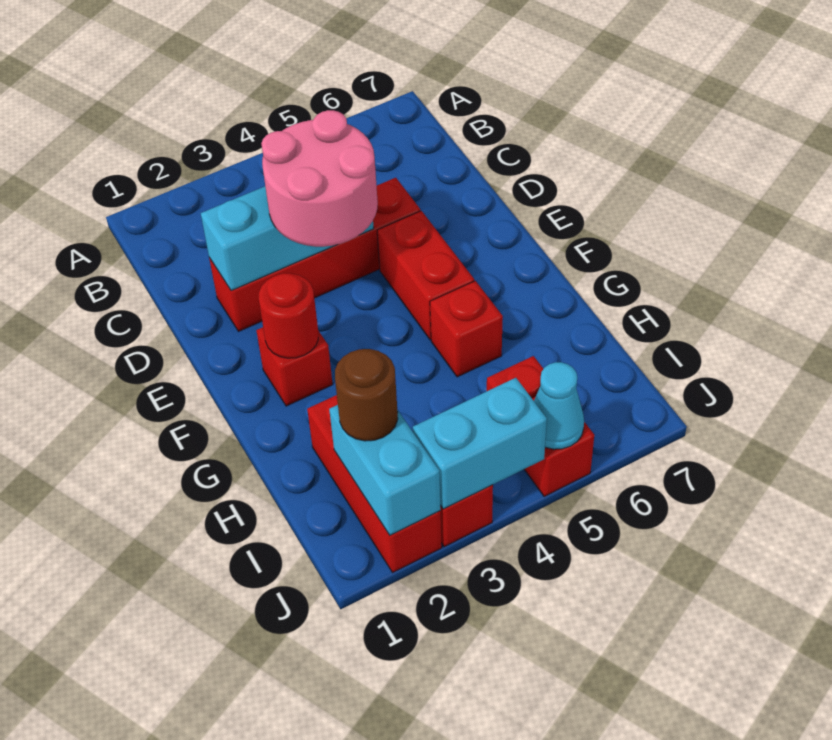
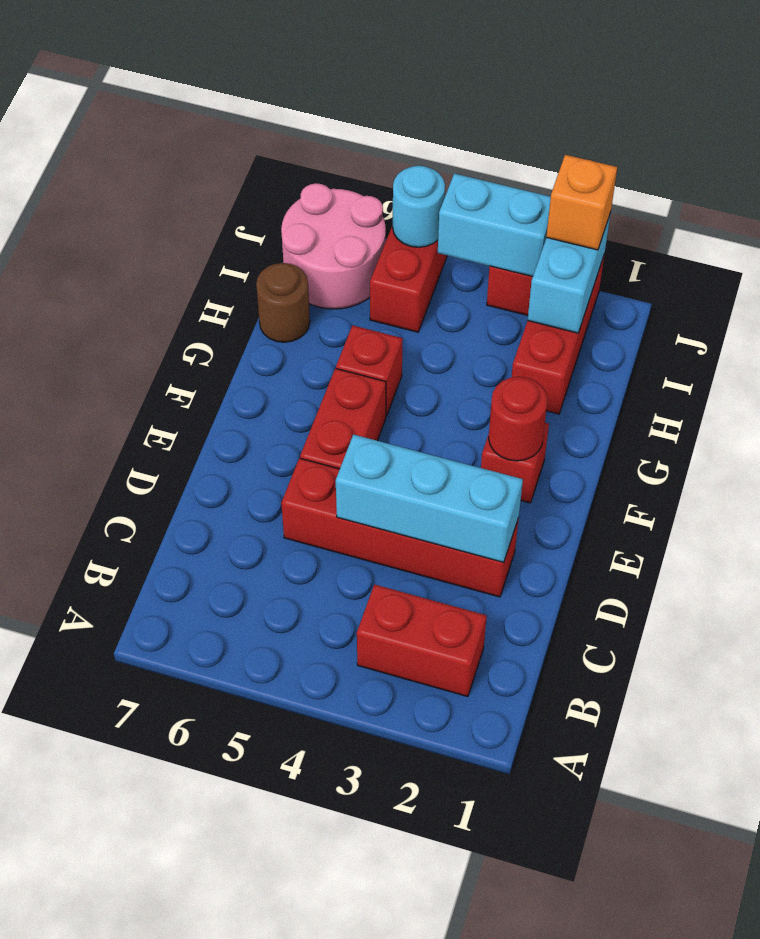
none -> red 1x2 brick [357,585,487,697]
pink 2x2 round brick [261,110,378,247] -> pink 2x2 round brick moved to [281,183,386,309]
brown 1x1 round brick [335,349,398,441] -> brown 1x1 round brick moved to [256,263,310,342]
none -> orange 1x1 brick [546,155,617,250]
cyan 1x1 cone [534,362,584,449] -> cyan 1x1 round brick [393,166,445,247]

